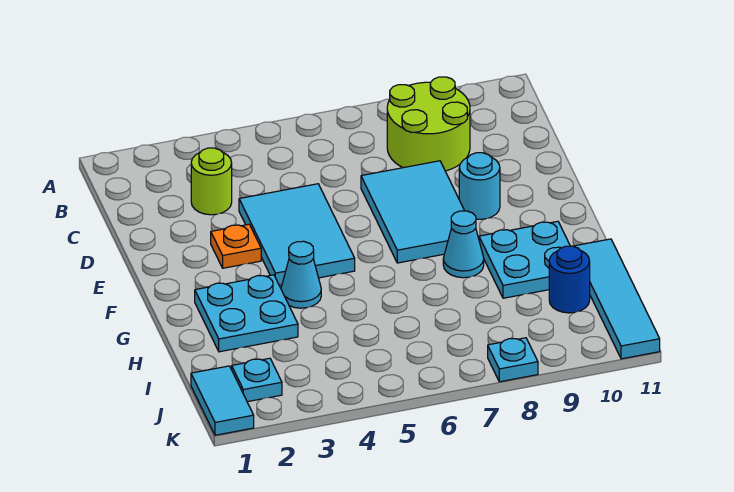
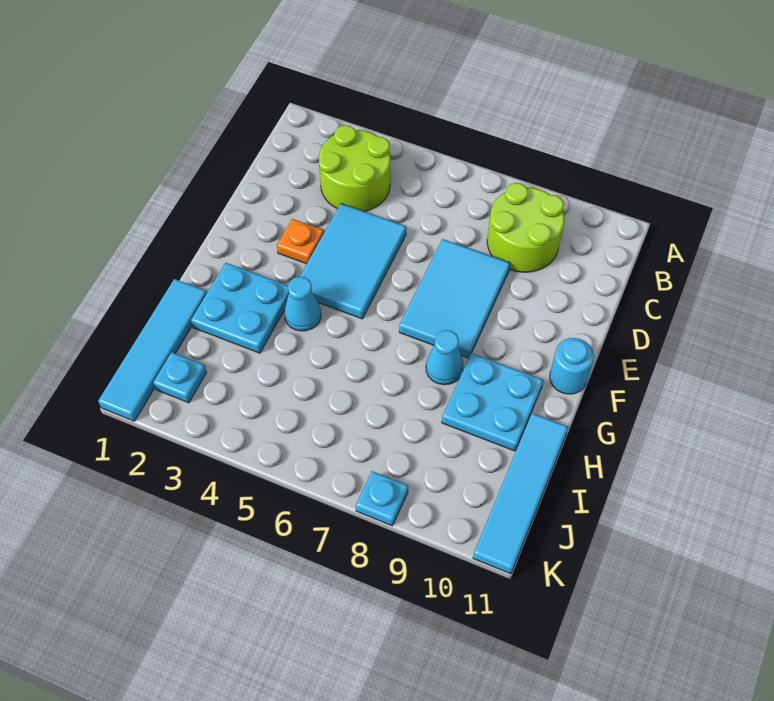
lime 1x1 round brick [191,148,232,215] -> lime 2x2 round brick [319,125,390,212]
cyan 1x1 round brick [459,153,500,219] -> cyan 1x1 round brick moved to [550,338,594,394]
blue 1x1 round brick [549,246,590,313] -> none
cyan 1x2 tile [191,366,254,435] -> cyan 1x4 tile [98,279,207,421]

